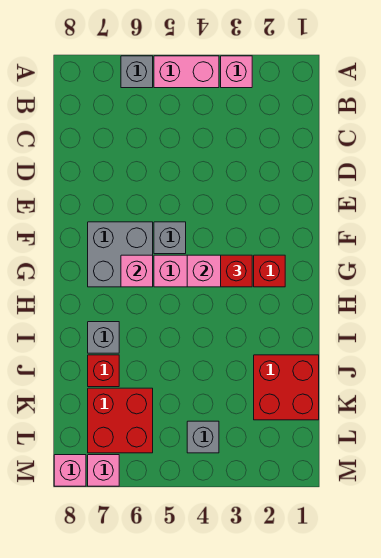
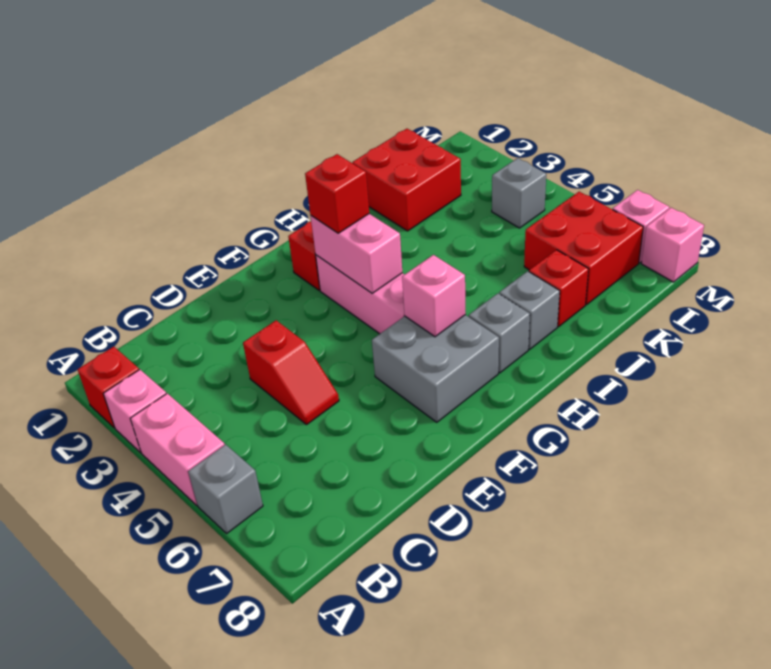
none -> red 1x1 brick [78,347,139,428]
none -> red 1x2 slope [243,320,339,425]
grey 1x1 brick [154,222,186,254] -> grey 1x1 brick moved to [469,293,530,373]

